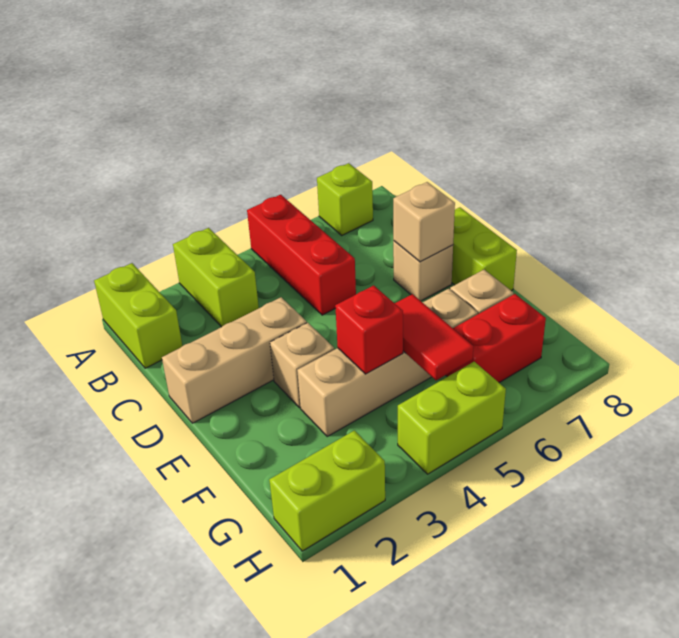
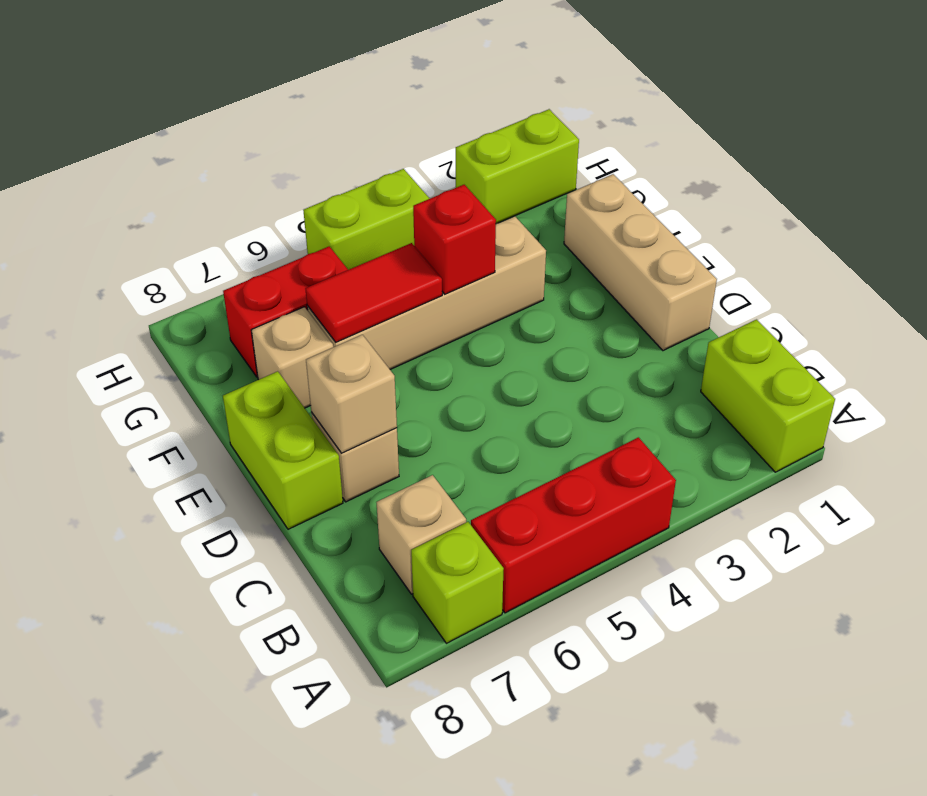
lime 1x2 brick [173,228,259,327] -> none
red 1x3 brick [247,195,356,315] -> red 1x3 brick turned to [471,437,676,613]
tan 1x3 brick [162,297,307,423] -> tan 1x3 brick turned to [564,174,717,351]
tan 1x1 brick [270,323,334,408] -> tan 1x1 brick moved to [376,475,466,594]
red 1x2 tile [395,294,473,380] -> red 1x2 tile turned to [305,243,442,342]

